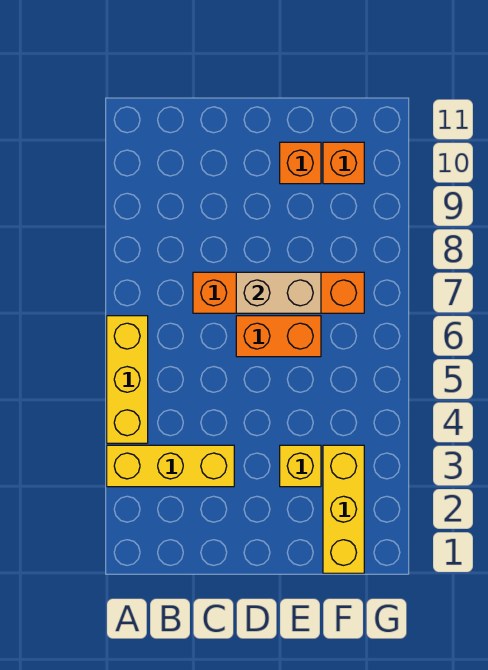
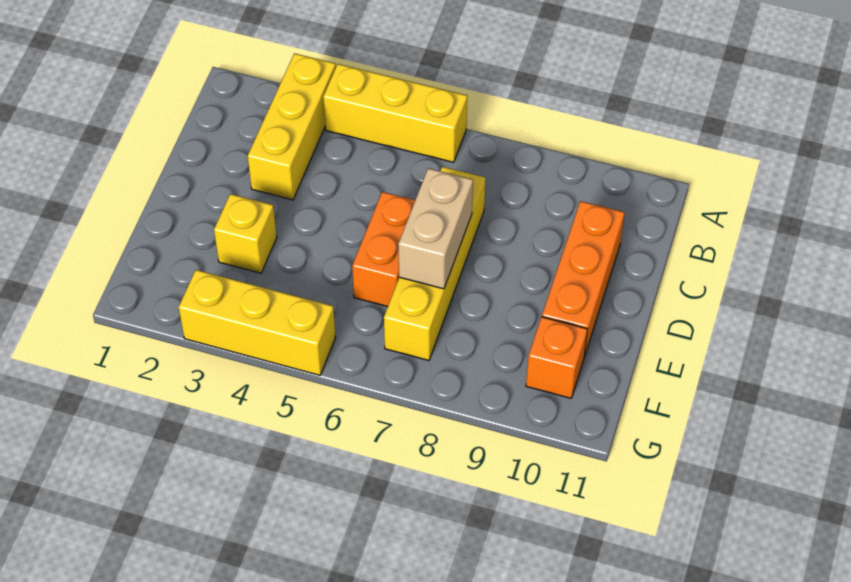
orange 1x4 brick [193,272,364,313] -> yellow 1x4 brick [384,167,486,360]
orange 1x1 brick [280,142,321,184] -> orange 1x3 brick [542,201,625,357]
yellow 1x3 brick [323,445,364,573] -> yellow 1x3 brick moved to [179,270,335,375]

